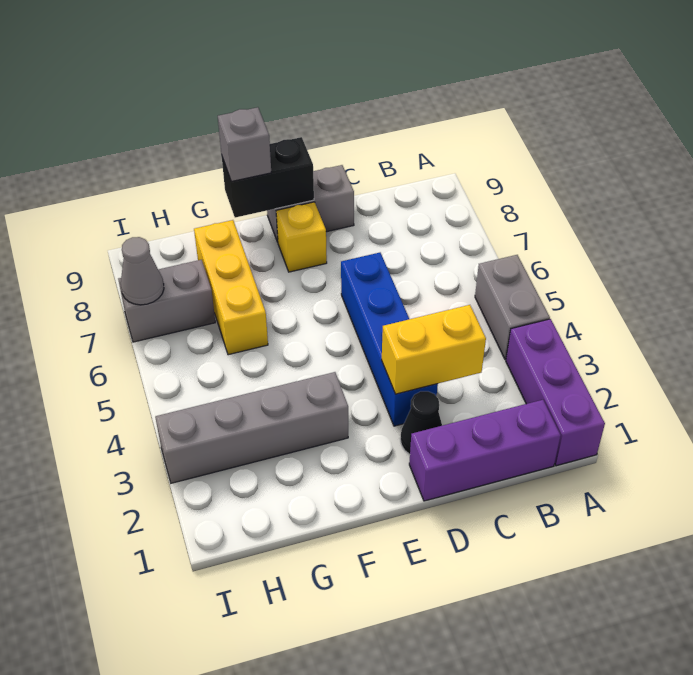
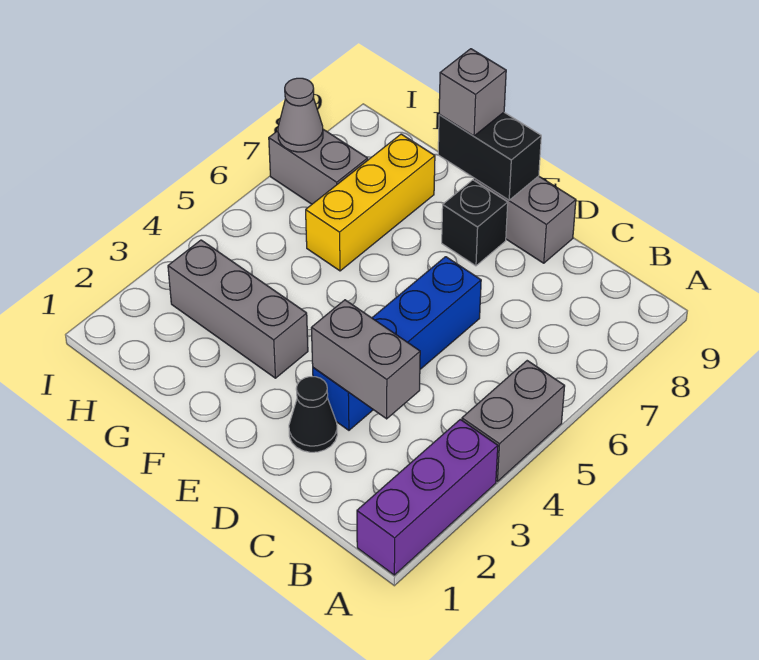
purple 1x3 brick [409,400,561,501] -> none
yellow 1x2 brick [382,305,486,394] -> grey 1x2 brick [311,300,420,419]
yellow 1x1 brick [276,202,327,272] -> black 1x1 brick [442,180,508,266]
grey 1x4 brick [155,372,348,483] -> grey 1x3 brick [168,240,308,378]

